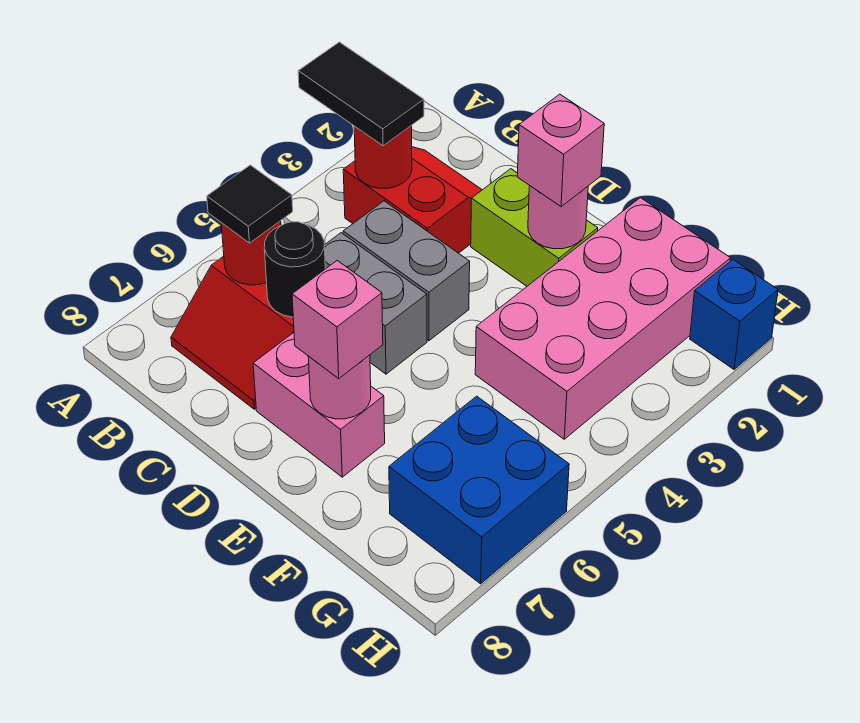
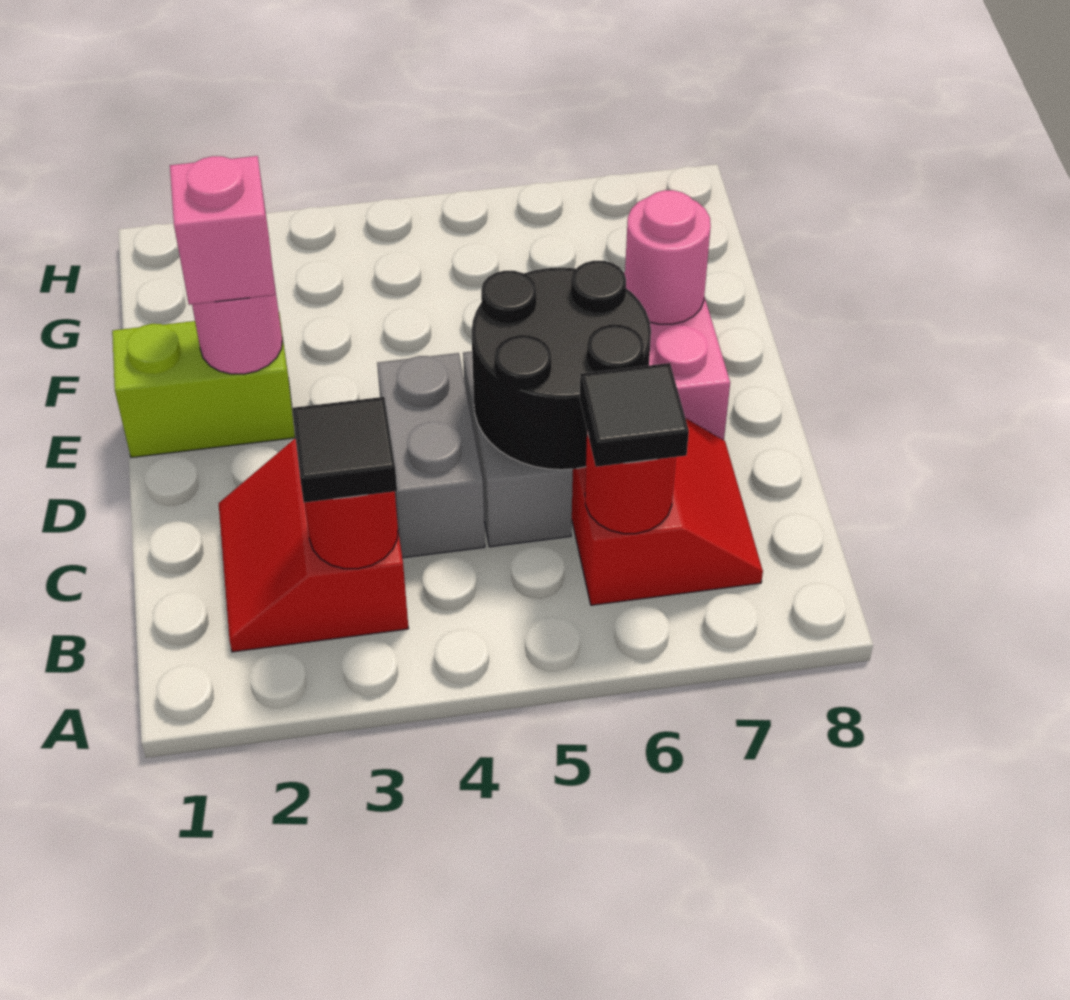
black 1x2 tile [298,42,424,146] -> black 1x1 tile [292,397,397,503]
black 1x1 round brick [264,222,325,317] -> black 2x2 round brick [472,261,651,470]
lime 1x2 brick [471,169,598,286] -> lime 1x2 brick turned to [112,313,295,458]
pink 1x1 brick [292,261,383,378] -> none
pink 2x4 brick [475,198,731,439] -> none
blue 2x2 brick [389,396,569,584] -> none
blue 1x1 brick [690,260,778,369] -> none

